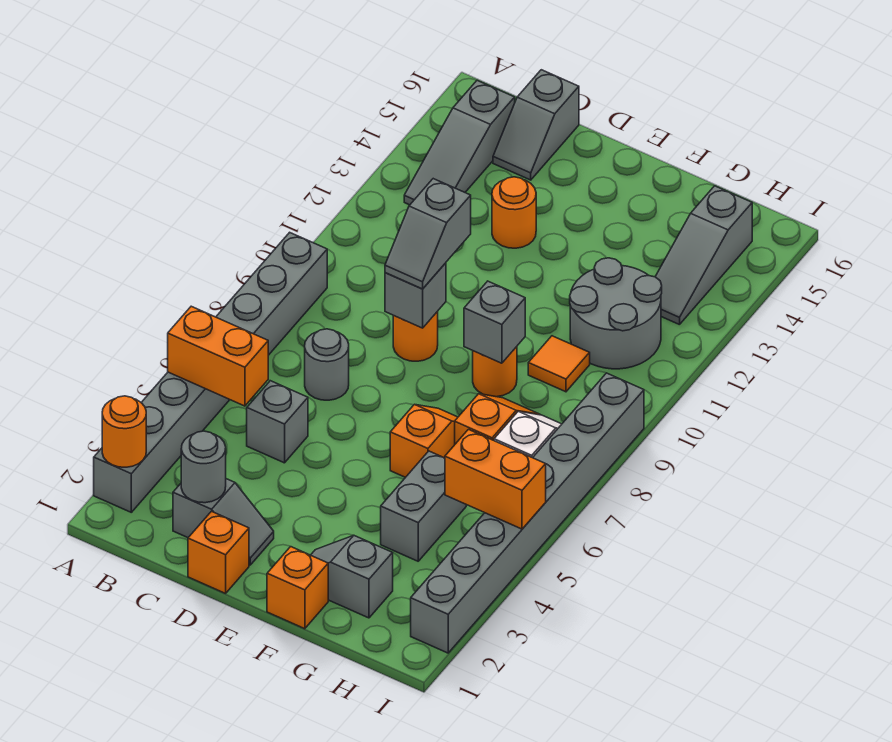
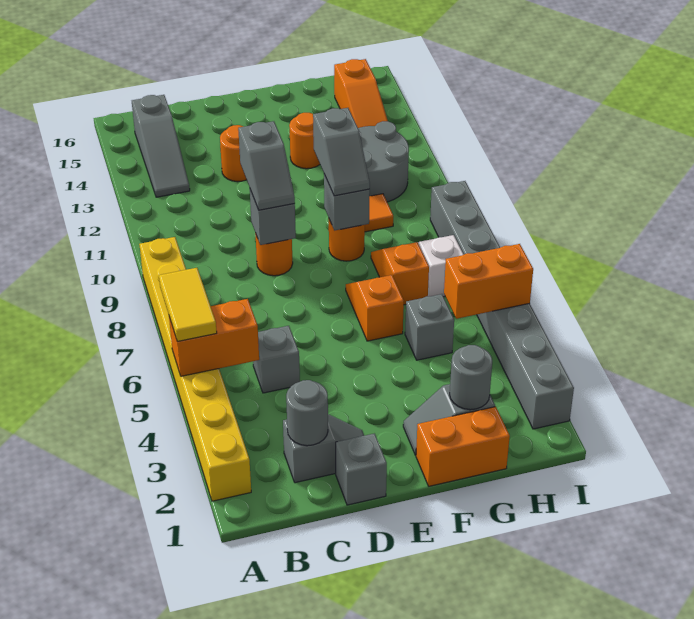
grey 1x8 brick [94,232,327,512] -> yellow 1x8 brick [139,237,251,501]
orange 1x1 round brick [102,396,146,467] -> orange 1x1 round brick moved to [289,113,320,169]
none -> yellow 1x2 tile [159,268,217,341]
grey 1x1 round brick [305,329,349,400] -> grey 1x1 round brick moved to [450,345,492,410]
grey 1x2 slope [493,70,579,180] -> grey 1x2 slope moved to [313,108,370,196]
orange 1x1 brick [188,511,249,593] -> grey 1x1 brick [336,434,387,505]
orange 1x1 brick [267,547,328,629] -> orange 1x2 brick [416,407,510,486]
grey 1x2 brick [381,451,466,561] -> grey 1x1 brick [405,294,454,360]
grey 1x3 slope [655,186,752,325] -> orange 1x3 slope [334,59,388,128]

